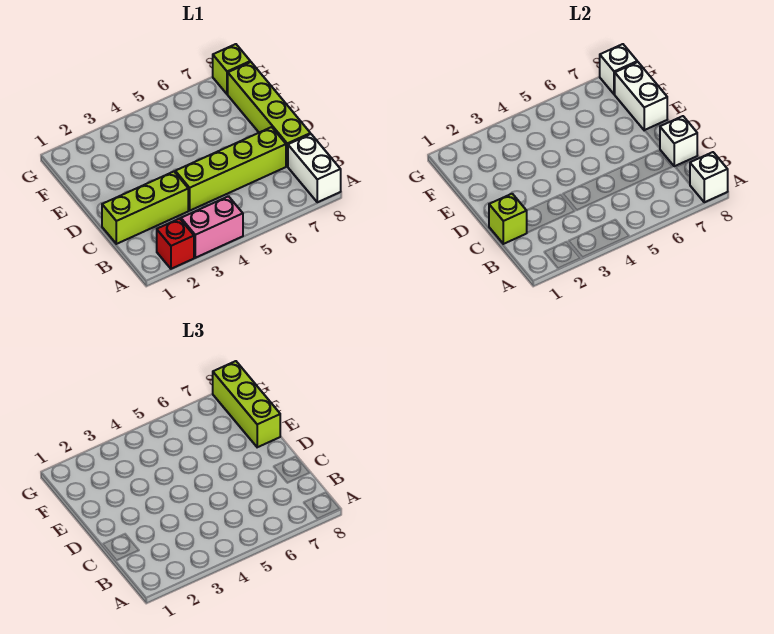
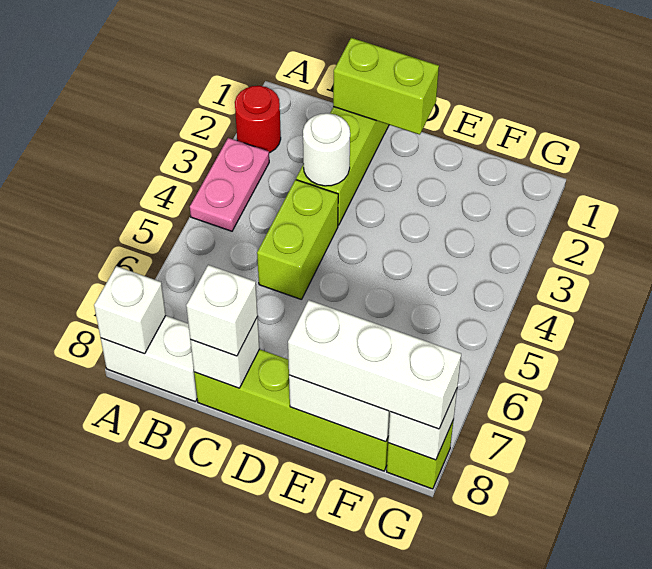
red 1x1 brick [157,219,194,269] -> red 1x1 round brick [235,86,281,153]
pink 1x2 brick [181,196,243,258] -> pink 1x2 plate [190,138,269,231]
lime 1x1 brick [489,194,527,244] -> lime 1x2 brick [333,38,439,135]
none -> white 1x1 round brick [303,113,350,186]
lime 1x4 brick [175,127,286,210] -> lime 1x2 brick [257,180,338,300]
none -> white 1x1 brick [186,265,258,356]
lime 1x3 brick [213,361,280,447] -> white 1x3 brick [288,300,461,429]

